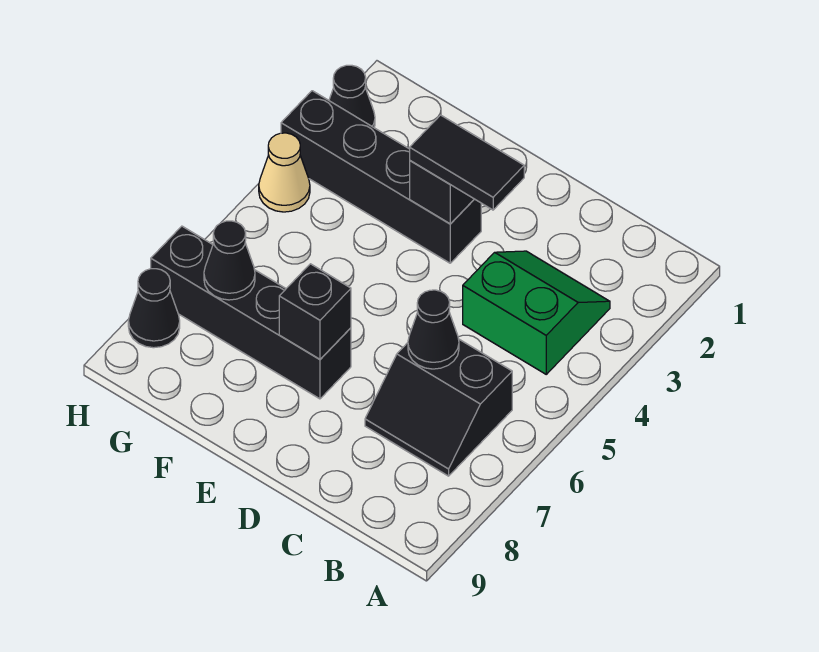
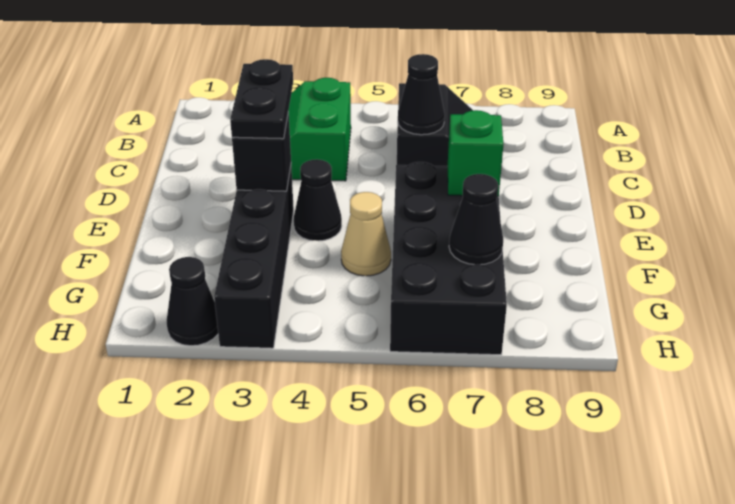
black 1x2 tile [410,115,524,210] -> black 1x2 plate [230,59,293,139]
black 1x4 brick [151,226,351,399] -> black 2x4 brick [390,162,507,355]
black 1x1 brick [279,264,351,359] -> green 1x1 brick [448,110,503,196]
tan 1x1 cone [259,133,310,212] -> tan 1x1 cone moved to [341,192,391,276]
black 1x1 cone [128,269,180,348] -> black 1x1 cone moved to [294,159,342,241]

